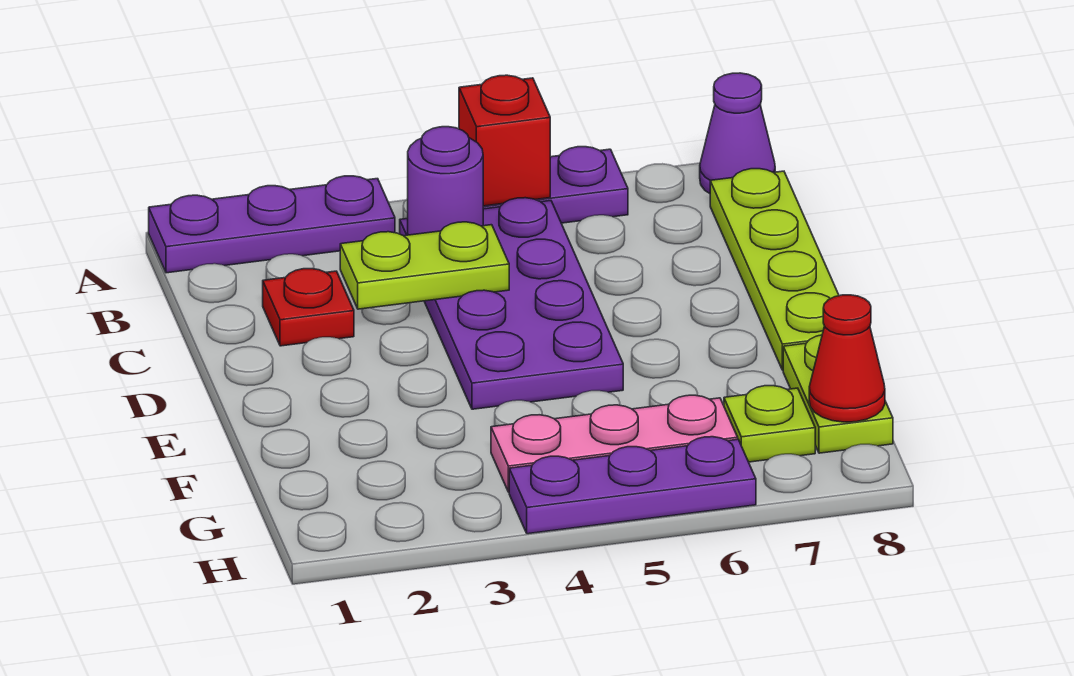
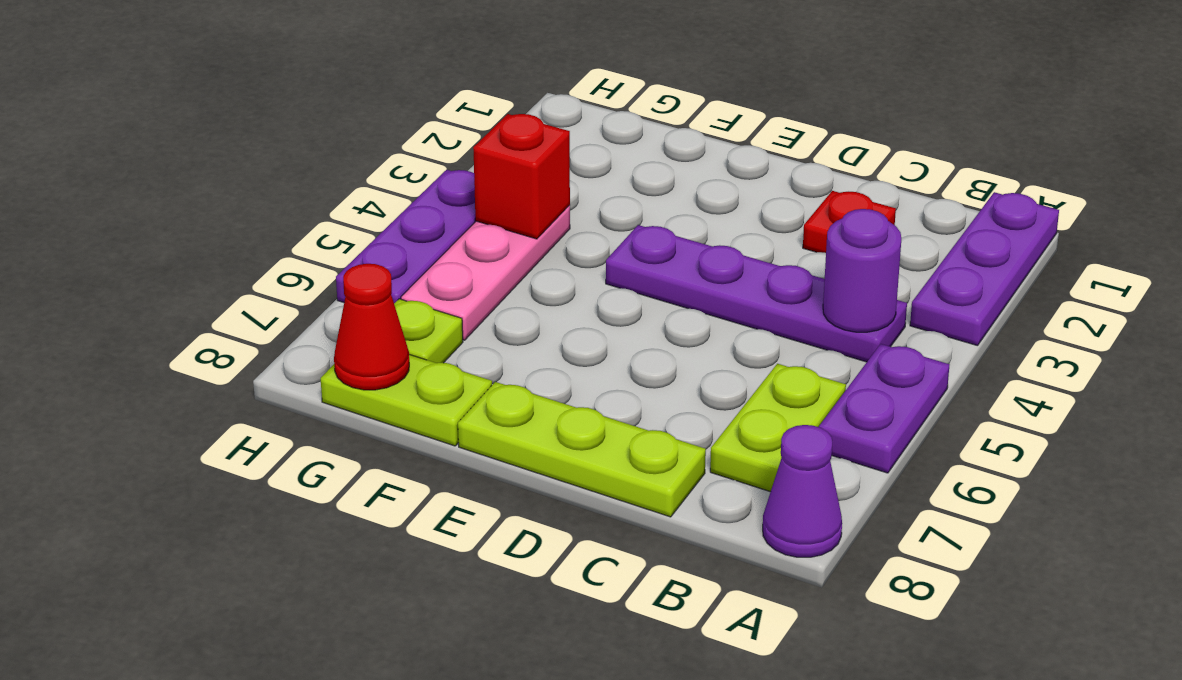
red 1x1 brick [459,75,550,206] -> red 1x1 brick moved to [473,114,570,239]
purple 2x4 plate [400,198,623,409] -> purple 1x4 plate [606,225,907,362]
lime 1x4 plate [710,169,839,370] -> lime 1x3 plate [458,382,706,517]
lime 1x2 plate [340,222,509,309] -> lime 1x2 plate moved to [710,364,846,492]

